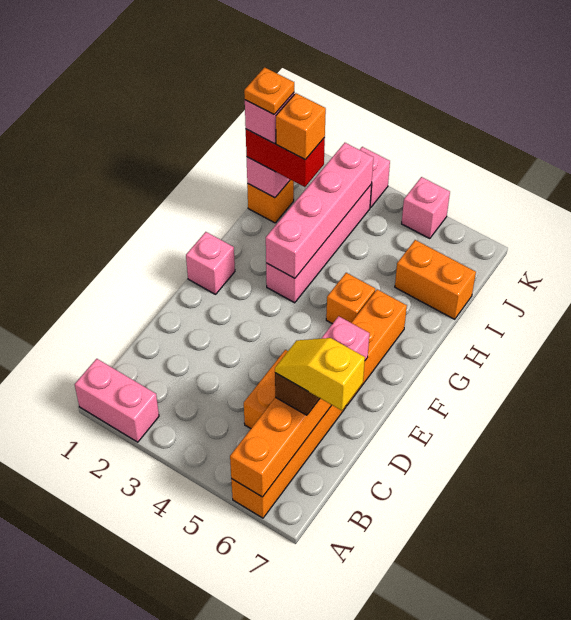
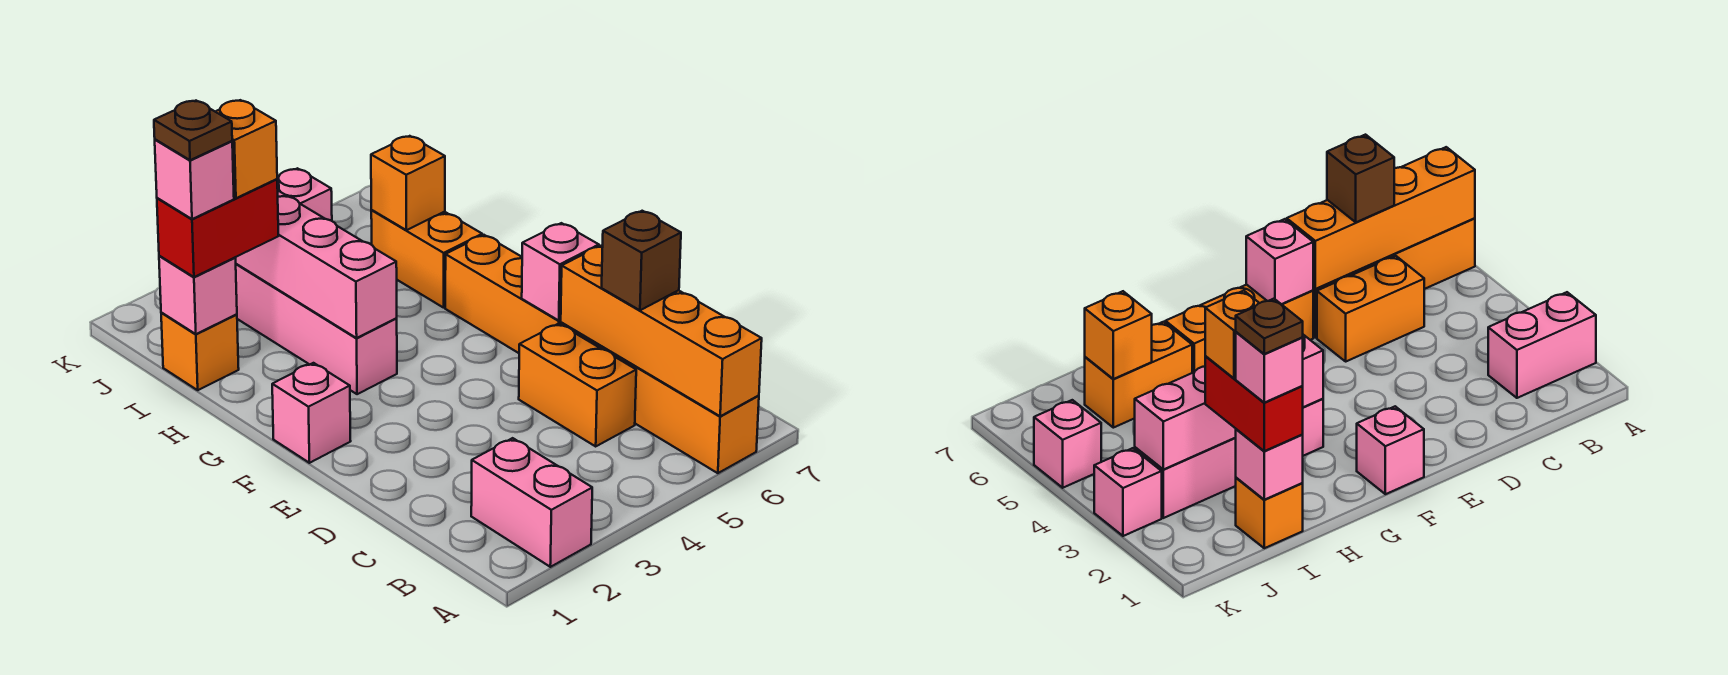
pink 1x2 brick [75,359,159,442] -> pink 1x2 brick turned to [471,438,592,567]
yellow 1x2 slope [275,338,365,410] -> none
orange 1x1 brick [326,273,375,324] -> orange 1x1 brick moved to [371,136,445,230]
orange 1x1 plate [244,67,294,114] -> brown 1x1 plate [154,101,232,160]
orange 1x2 brick [395,240,476,319] -> orange 1x2 brick turned to [371,210,482,308]

